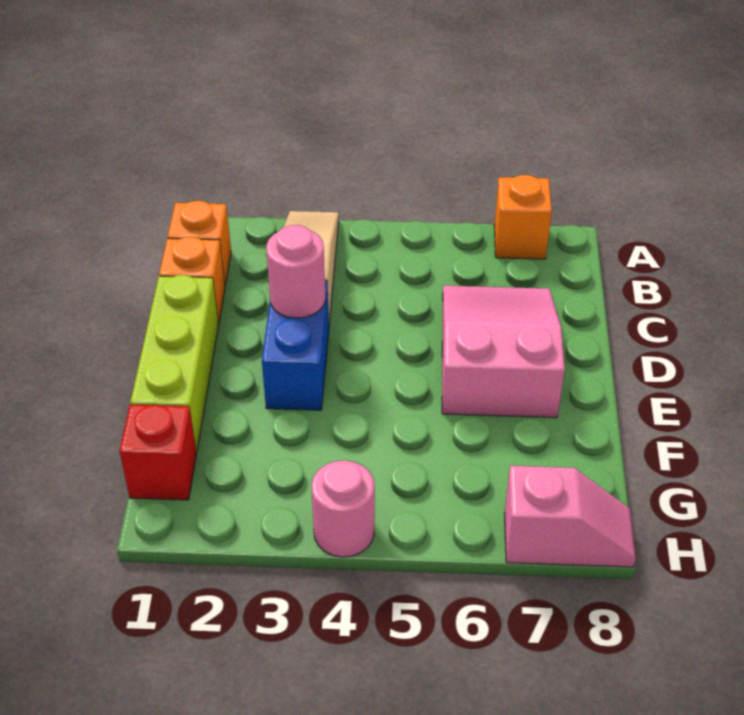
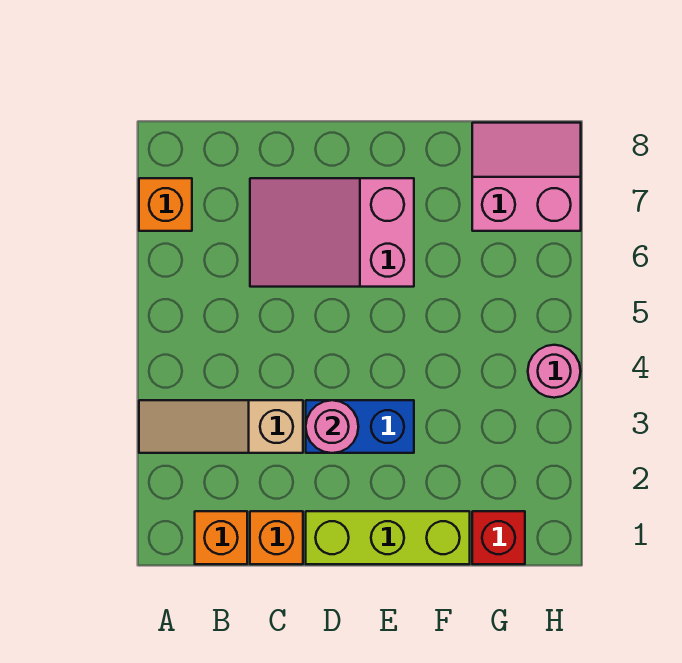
pink 1x2 slope [504,466,636,567] -> pink 2x2 slope [472,123,581,231]

